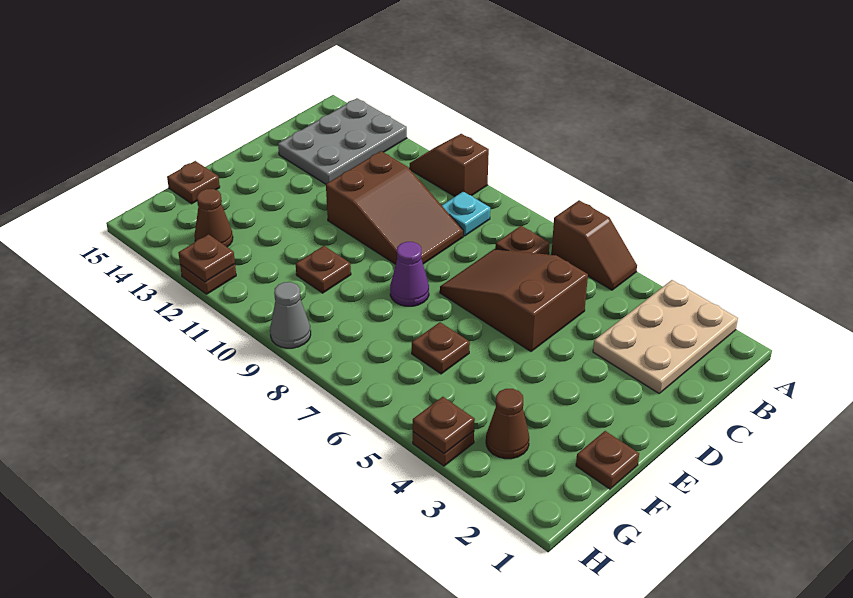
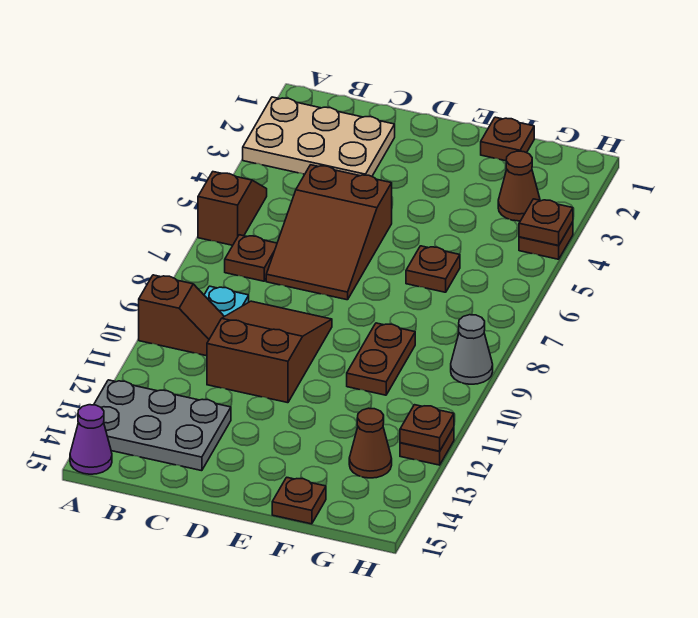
brown 1x2 slope [410,134,489,196] -> brown 1x2 slope turned to [139,275,224,356]
purple 1x1 cone [390,242,429,306] -> purple 1x1 cone moved to [70,405,112,474]
brown 1x1 plate [296,246,351,293] -> brown 1x2 plate [347,323,415,395]

